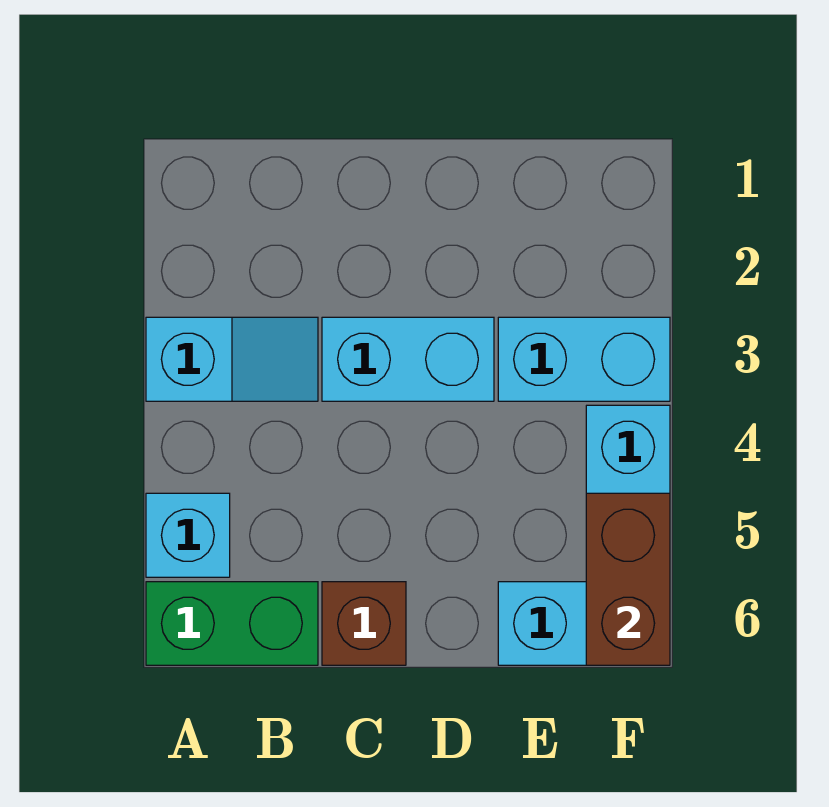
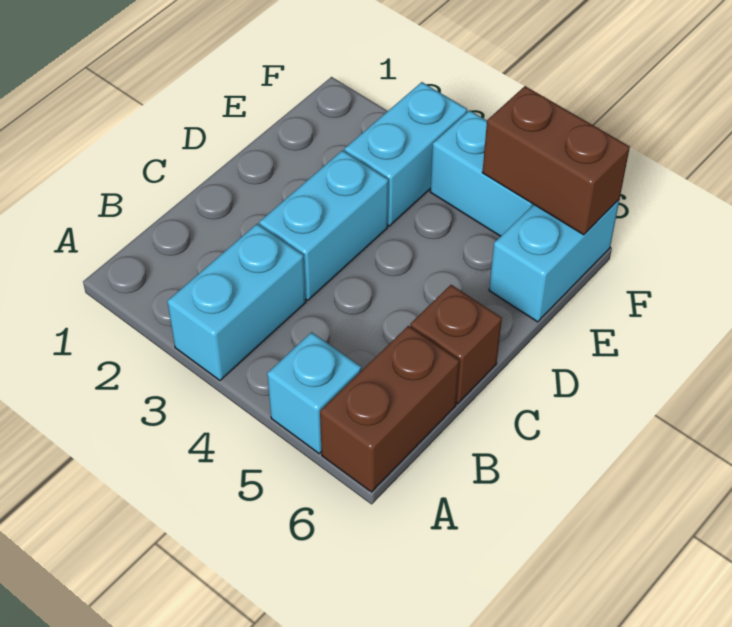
cyan 1x2 slope [146,317,318,401] -> cyan 1x2 brick [167,224,306,380]
green 1x2 brick [146,582,318,665] -> brown 1x2 brick [320,326,459,492]

